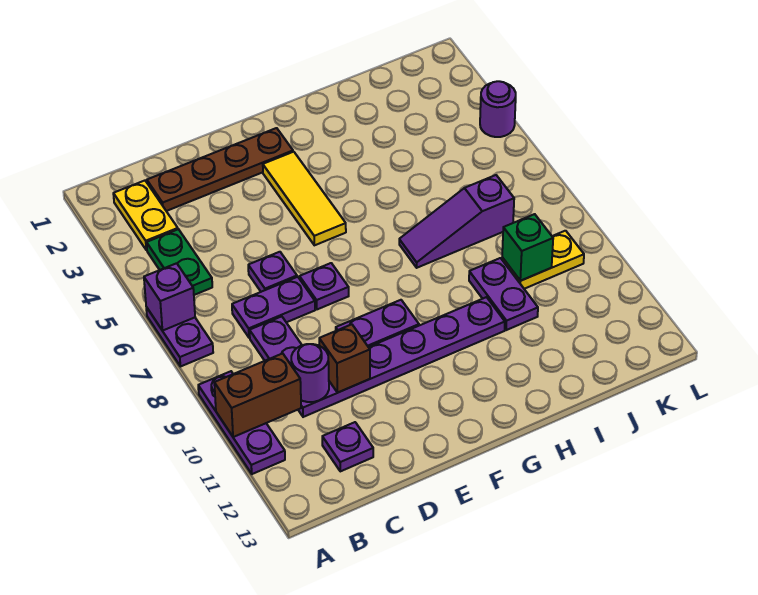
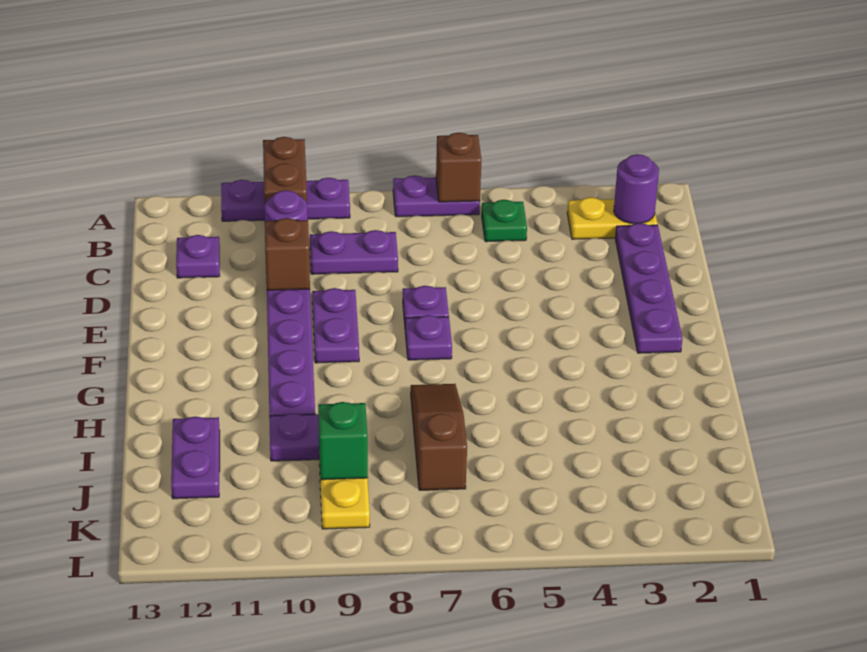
purple 1x1 brick [144,263,195,331] -> brown 1x1 brick [436,133,481,202]
green 1x2 plate [147,229,212,295] -> green 1x1 plate [482,200,527,242]
brown 1x4 plate [147,128,293,211] -> purple 1x4 plate [615,223,682,353]
purple 1x2 plate [232,277,315,338] -> purple 1x2 plate moved to [171,416,220,499]
purple 1x1 plate [248,252,297,292] -> purple 1x1 plate moved to [405,315,452,360]
yellow 1x3 tile [263,152,346,245] -> none
purple 1x3 slope [399,175,514,268] -> brown 1x3 slope [411,384,467,490]
purple 1x1 round brick [480,81,516,137] -> purple 1x1 round brick moved to [614,154,659,224]

